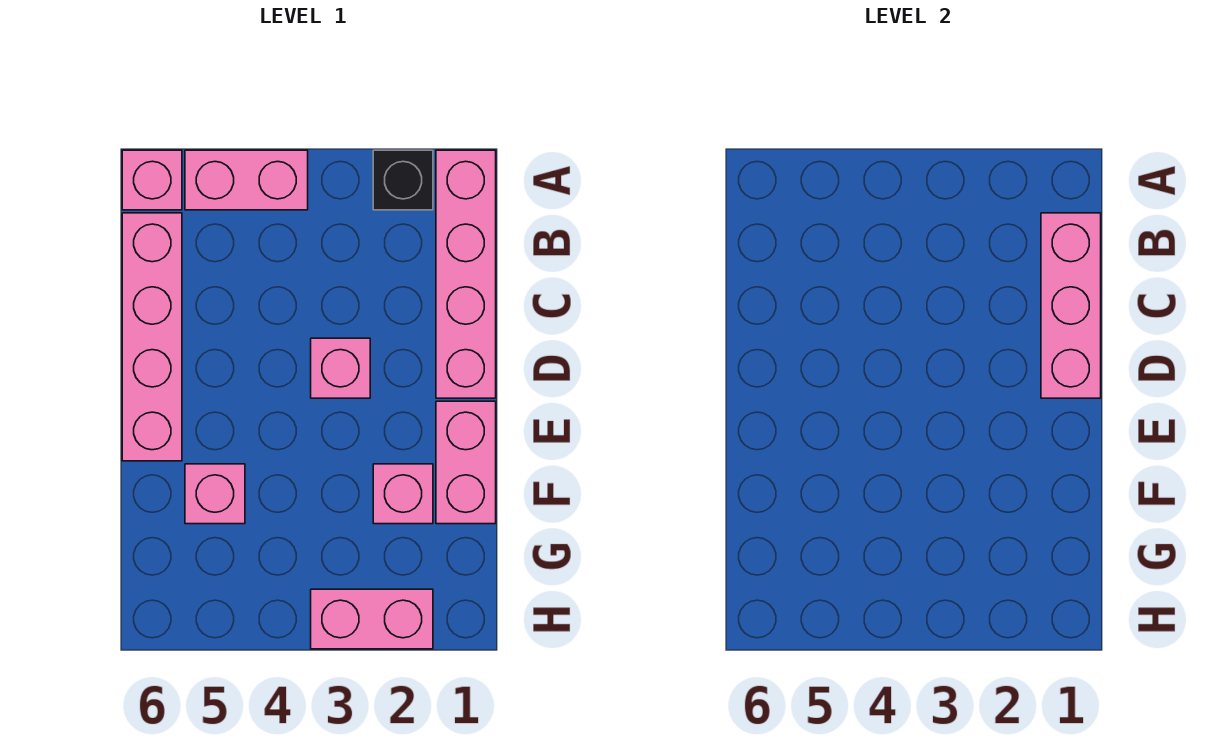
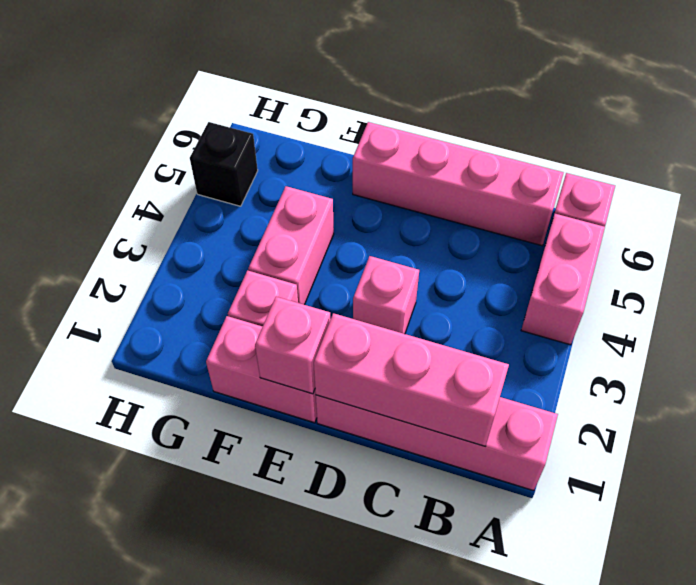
black 1x1 brick [373,150,433,210] -> black 1x1 brick moved to [190,122,258,206]
pink 1x1 brick [185,464,245,524] -> pink 1x1 brick moved to [255,297,331,394]
pink 1x2 brick [311,589,433,649] -> pink 1x2 brick moved to [248,186,334,305]

